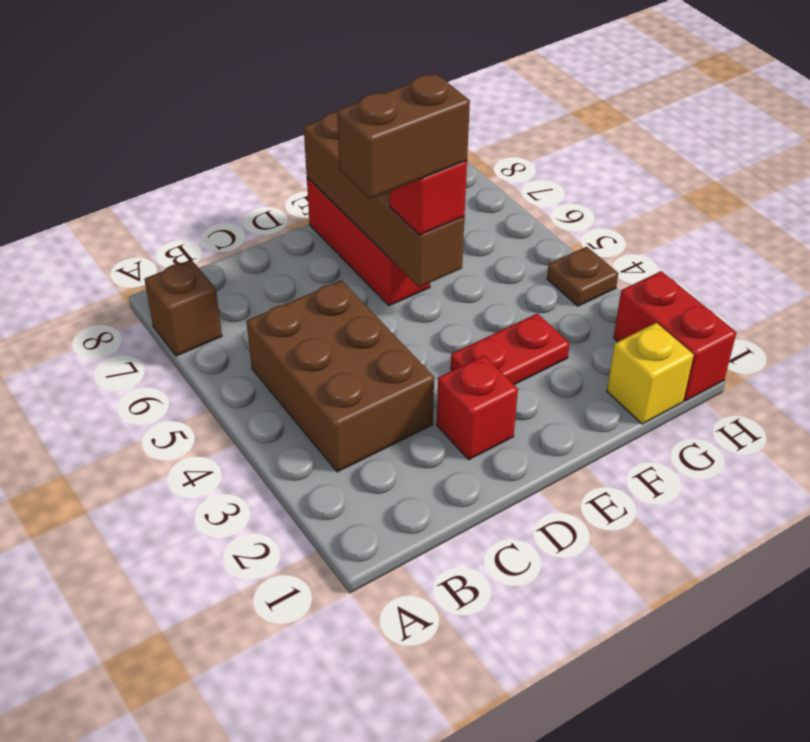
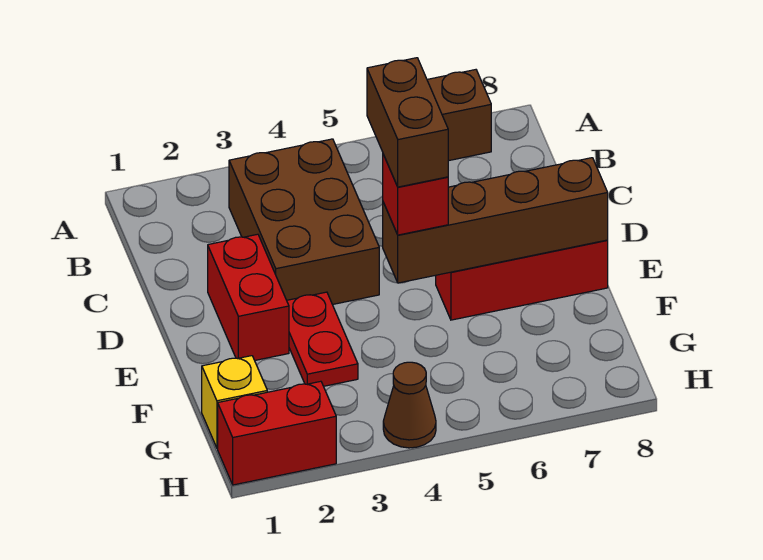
brown 2x3 brick [247,280,434,472] -> brown 2x3 brick turned to [229,139,379,304]
red 1x1 brick [437,356,518,460] -> red 1x2 brick [208,234,289,360]
brown 1x1 plate [547,247,618,306] -> brown 1x1 cone [383,362,436,448]

